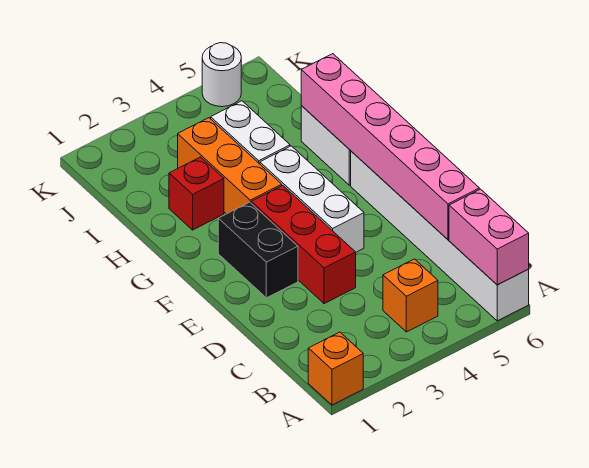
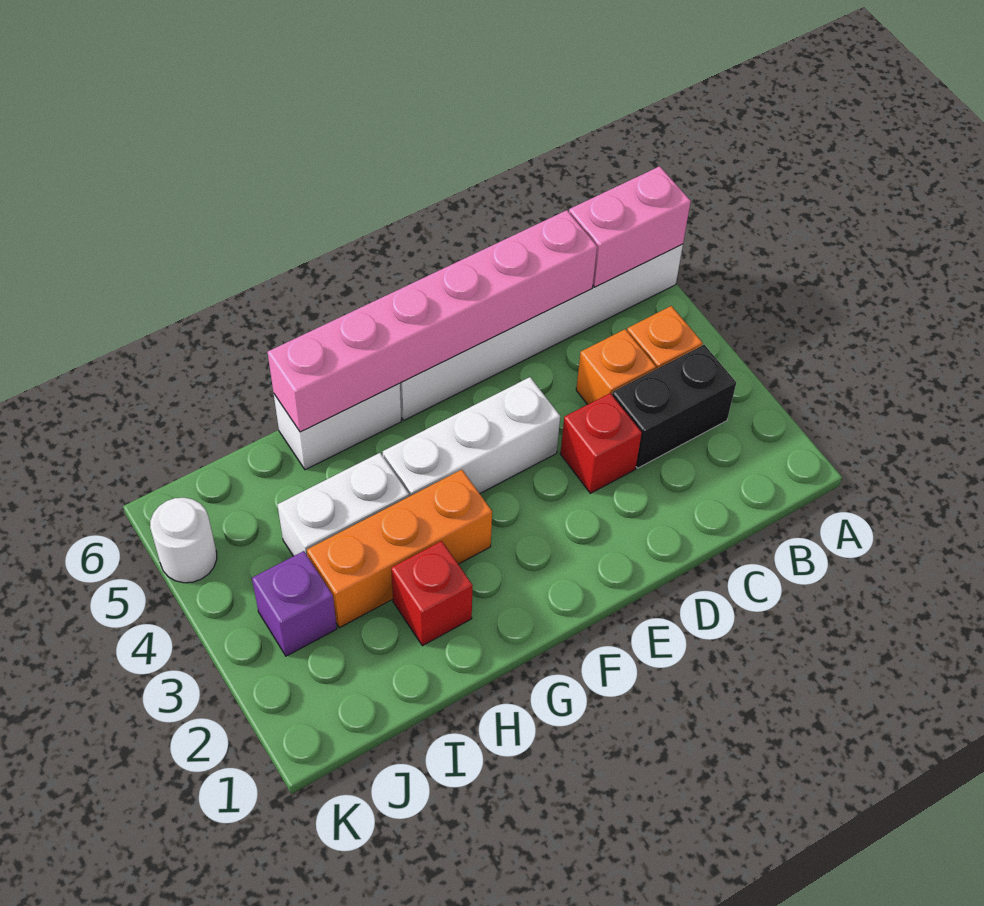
orange 1x1 brick [308,332,363,405] -> orange 1x1 brick moved to [576,329,656,405]
red 1x3 brick [251,186,356,304] -> red 1x1 brick [560,393,642,493]
black 1x2 brick [218,202,298,298] -> black 1x2 brick moved to [612,345,736,468]
none -> purple 1x1 brick [252,551,337,656]

